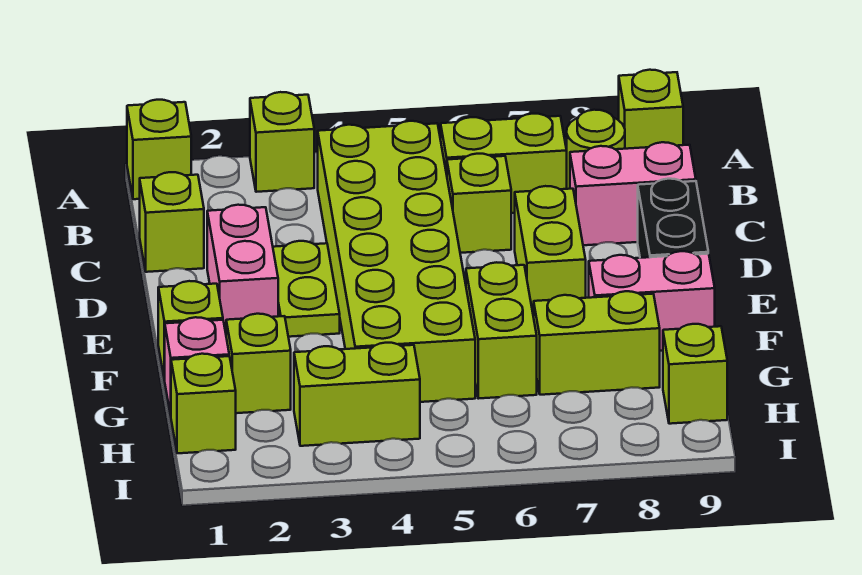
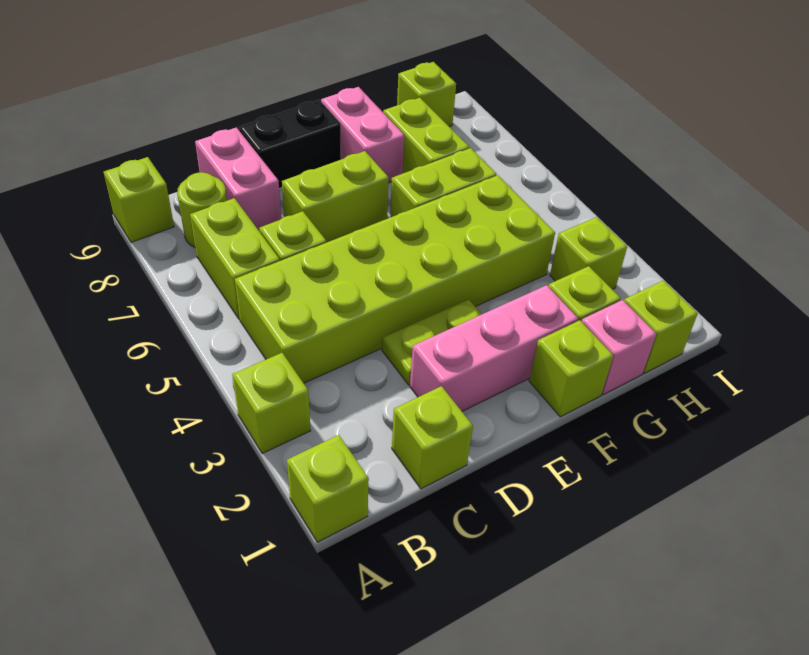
pink 1x2 brick [207,205,278,332] -> pink 1x3 brick [410,285,578,411]
lime 1x2 brick [294,343,420,446] -> lime 1x1 brick [550,217,627,289]

